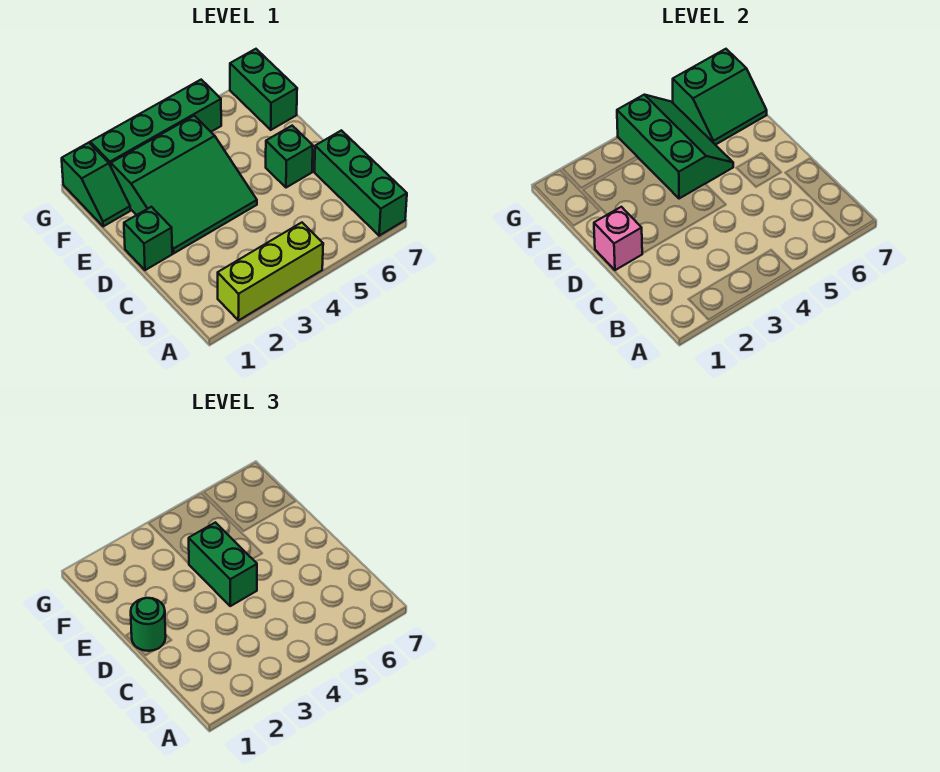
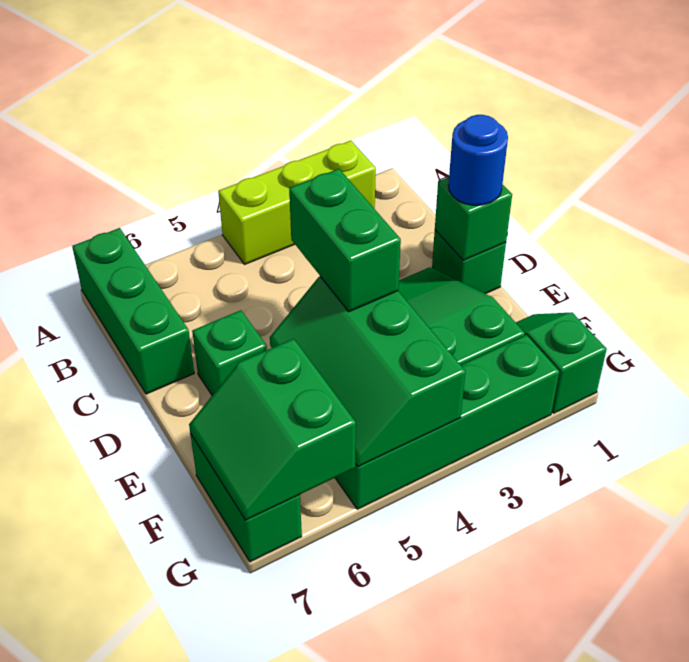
pink 1x1 brick [594,207,642,270] -> green 1x1 brick [435,177,512,260]
green 1x1 round brick [131,598,166,651] -> blue 1x1 round brick [448,115,508,205]
green 2x2 slope [673,49,767,145] -> green 2x2 slope turned to [189,339,356,520]

